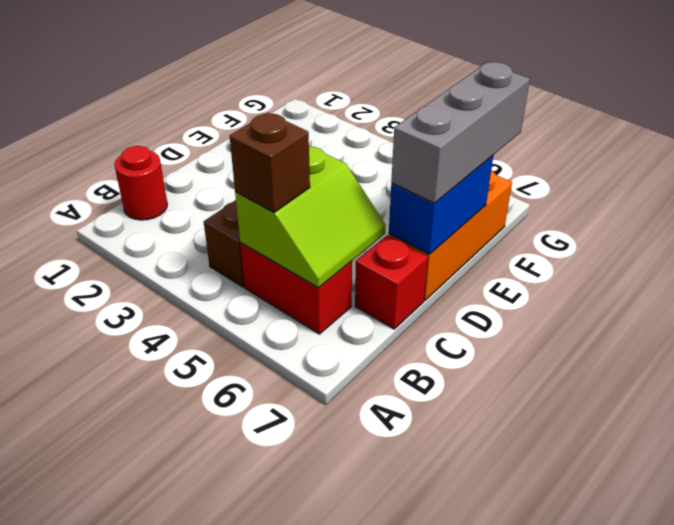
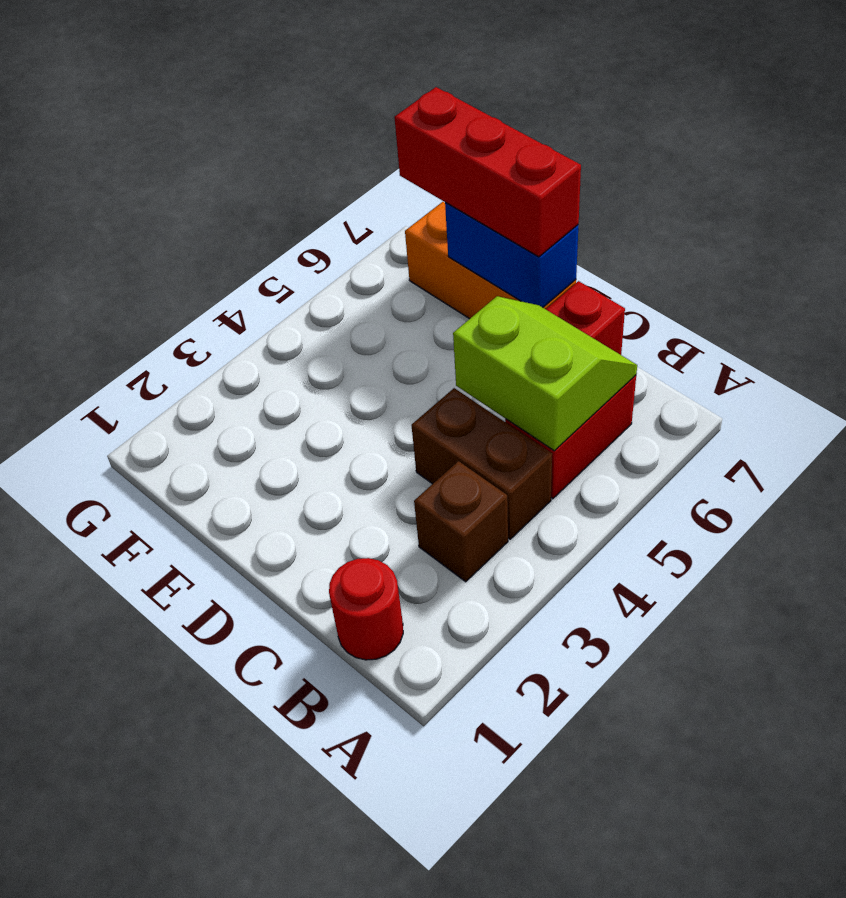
brown 1x1 brick [230,113,310,212] -> brown 1x1 brick moved to [414,461,508,582]
grey 1x3 brick [391,62,530,203] -> red 1x3 brick [394,87,581,257]

